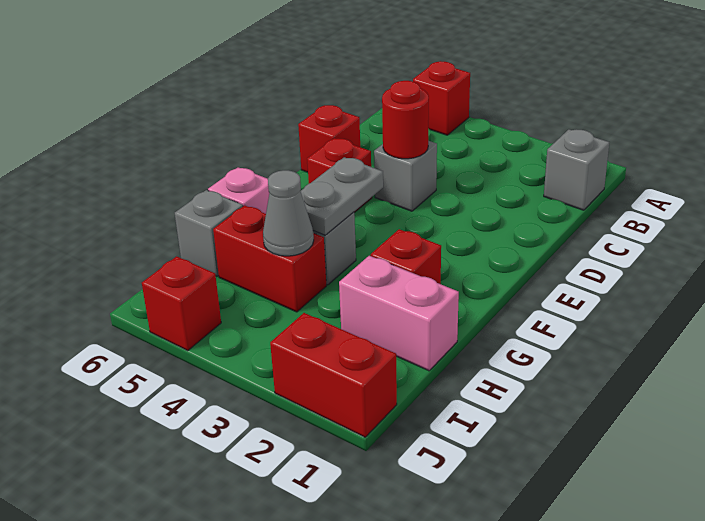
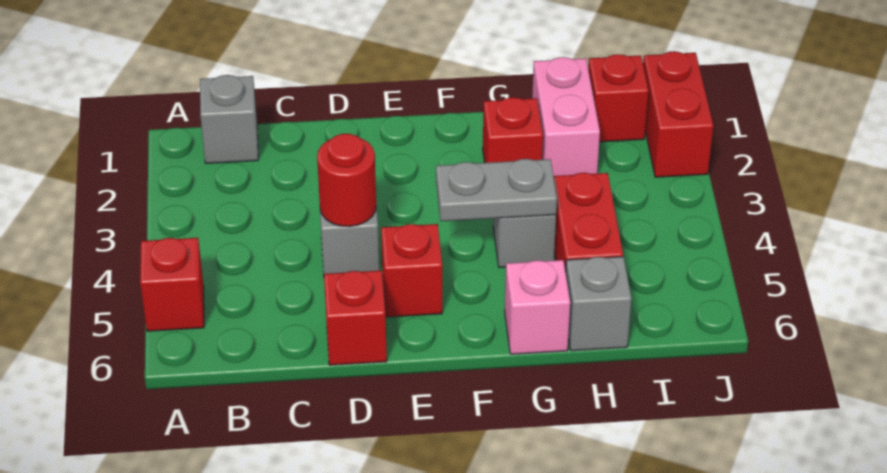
grey 1x1 cone [263,170,314,256] -> none
red 1x1 brick [142,256,221,351] -> red 1x1 brick moved to [588,54,649,142]

